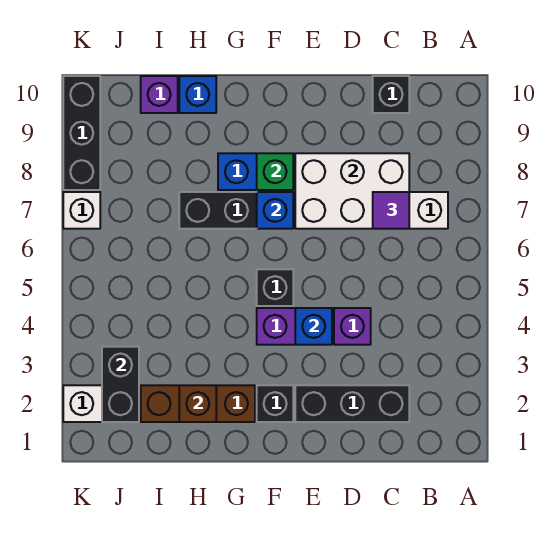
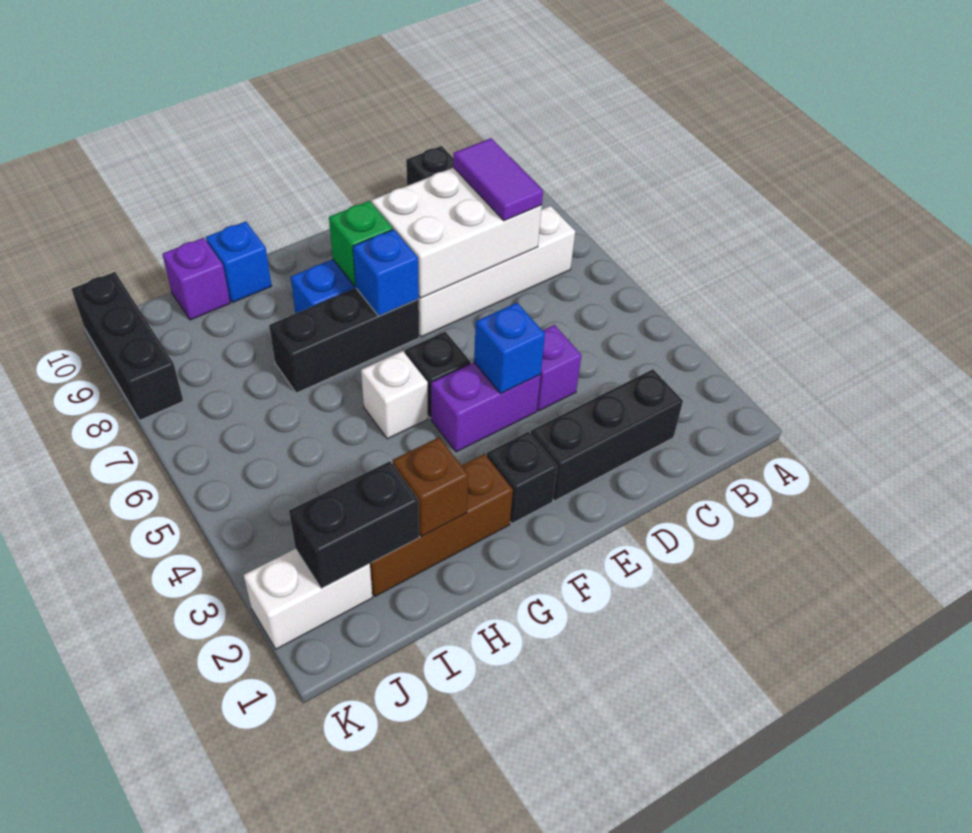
purple 1x1 tile [373,192,409,229] -> purple 1x2 tile [453,138,543,221]
black 1x2 brick [102,347,139,422] -> black 1x2 brick turned to [289,461,419,589]
white 1x1 brick [63,192,100,229] -> white 1x1 brick moved to [361,351,428,439]

